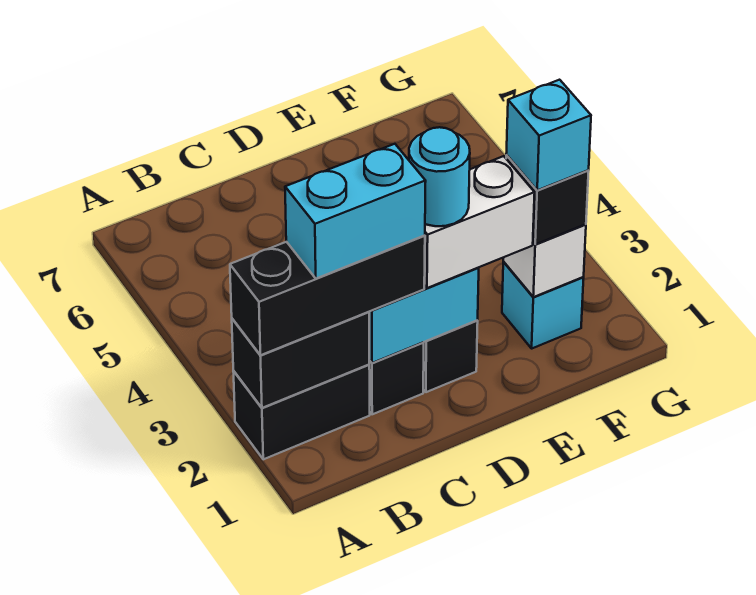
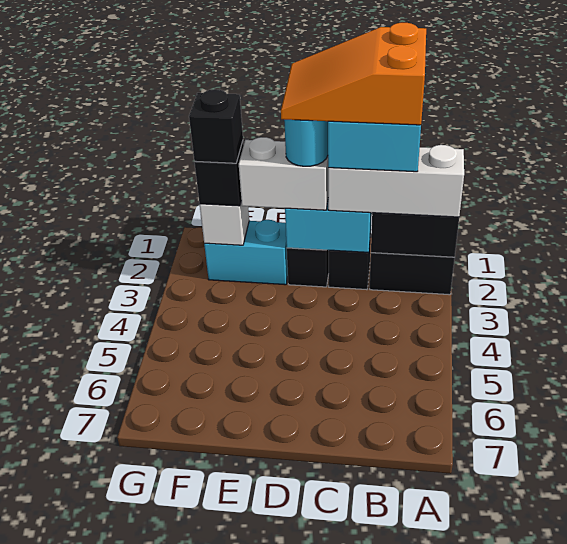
black 1x3 brick [230,235,425,355] -> white 1x3 brick [328,145,464,217]
none -> orange 2x3 slope [281,23,426,125]
cyan 1x1 brick [502,262,584,348] -> cyan 1x2 brick [204,220,288,285]
cyan 1x1 brick [506,80,591,190] -> black 1x1 brick [189,89,243,163]

